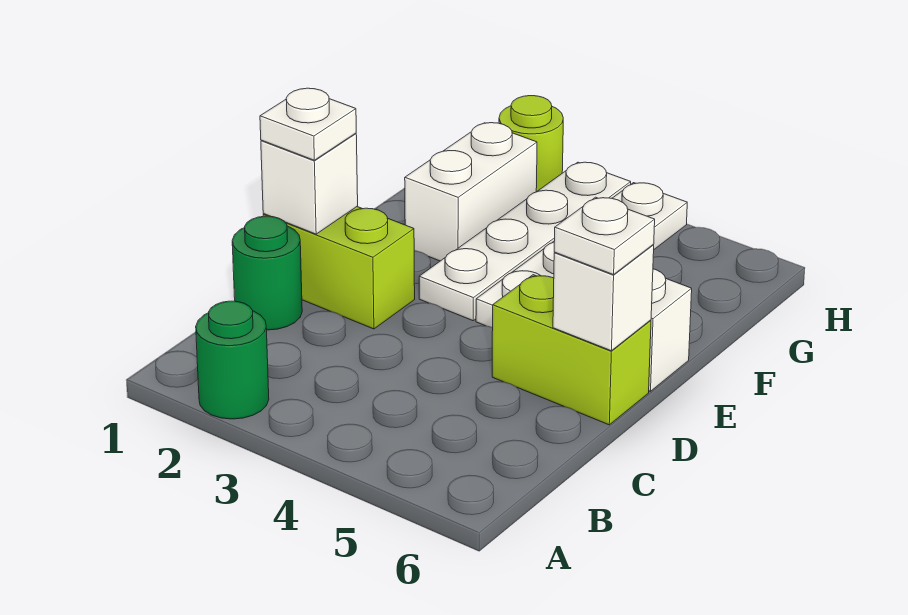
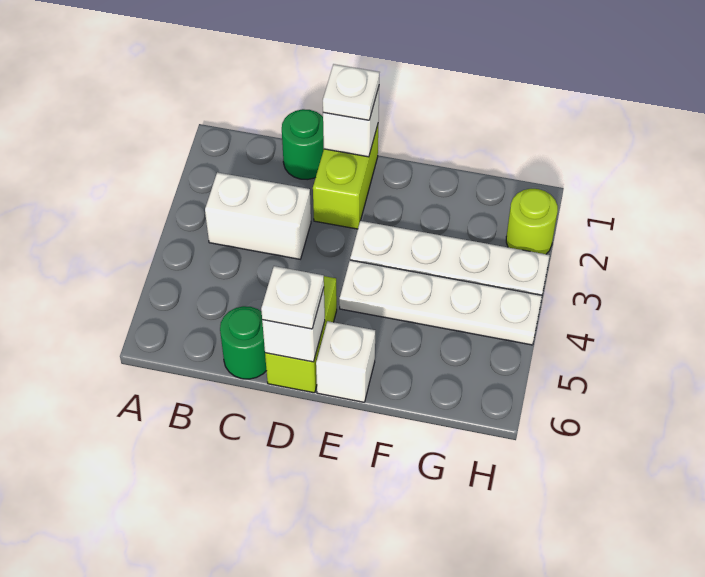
green 1x1 round brick [196,301,269,419] -> green 1x1 round brick moved to [220,306,267,379]
white 1x2 brick [405,123,537,261] -> white 1x2 brick moved to [205,172,311,259]

